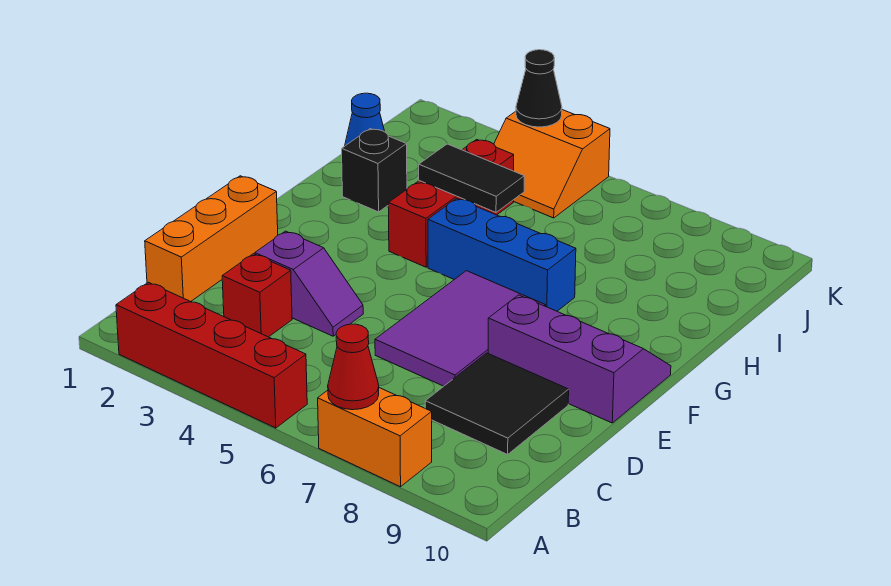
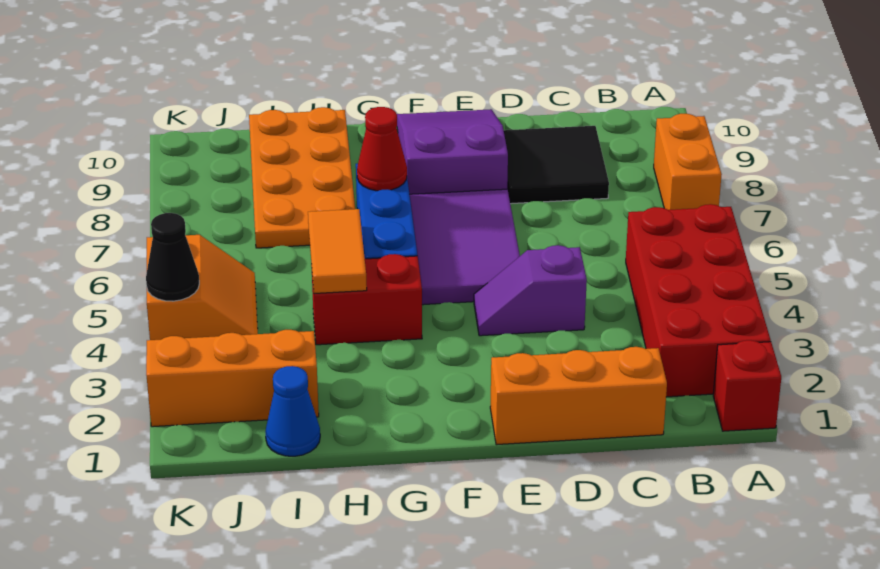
red 1x4 brick [116,282,307,428] -> red 2x4 brick [626,204,771,397]
red 1x1 cone [328,324,379,410] -> red 1x1 cone moved to [357,107,407,191]
red 1x1 brick [222,254,292,337] -> red 1x1 brick moved to [713,340,781,431]
purple 1x2 slope [255,231,363,336] -> purple 1x2 slope turned to [474,245,587,336]
purple 2x3 tile [375,271,546,386] -> purple 2x3 tile turned to [410,189,520,305]
purple 2x3 slope [488,295,671,423] -> purple 2x3 slope turned to [397,109,508,194]
red 1x3 brick [388,139,514,267] -> red 1x2 brick [311,254,422,345]
black 1x1 brick [342,129,407,212] -> none
black 1x2 tile [419,144,524,212] -> orange 1x2 tile [308,209,367,294]
none -> orange 2x4 plate [249,107,355,248]
none -> orange 1x3 brick [146,330,319,427]

